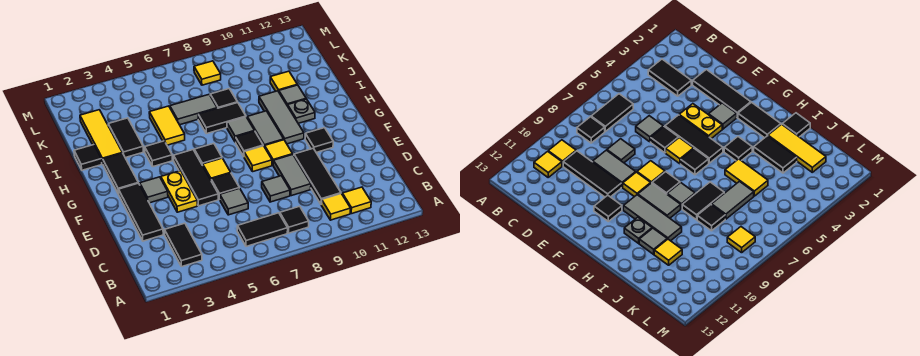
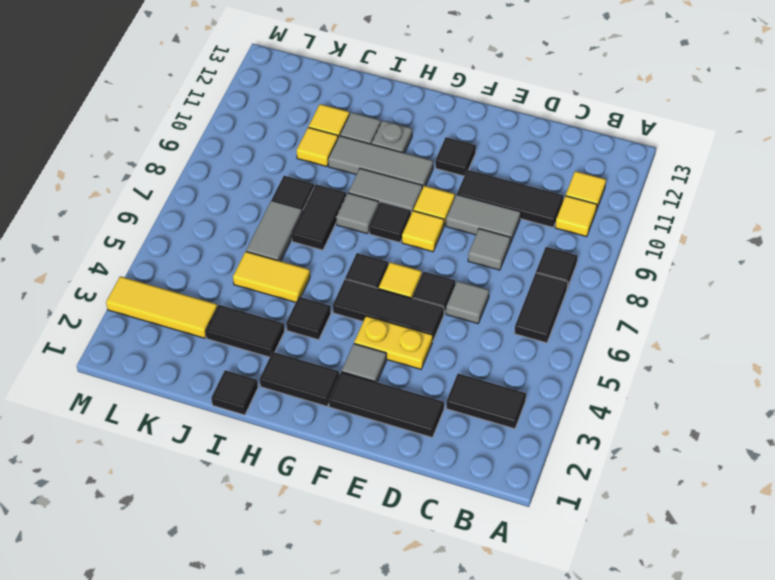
yellow 1x3 tile [80,110,122,163] -> yellow 1x3 tile moved to [106,276,217,338]
yellow 1x1 tile [194,61,221,85] -> yellow 1x1 tile moved to [297,127,338,167]

